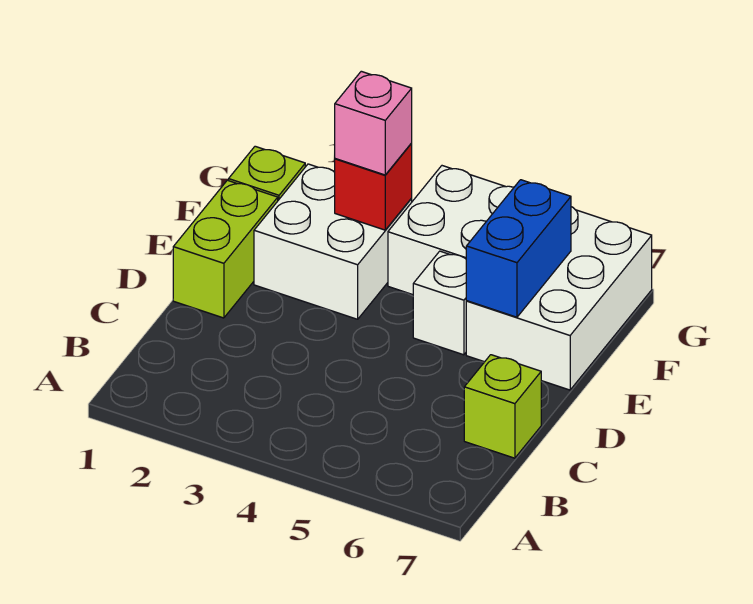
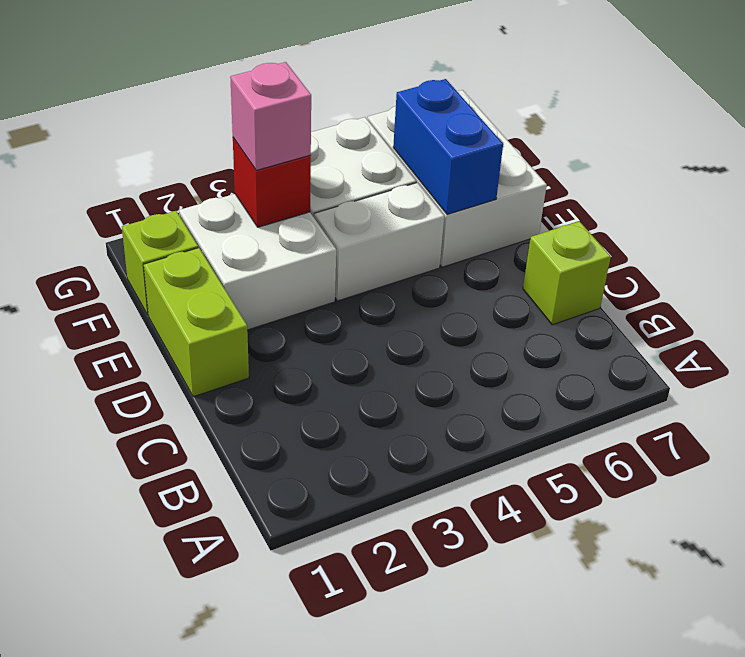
white 1x1 brick [413,251,466,355] -> white 1x2 brick [314,183,444,301]

